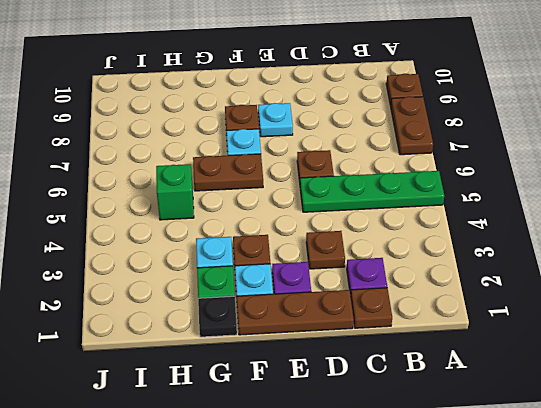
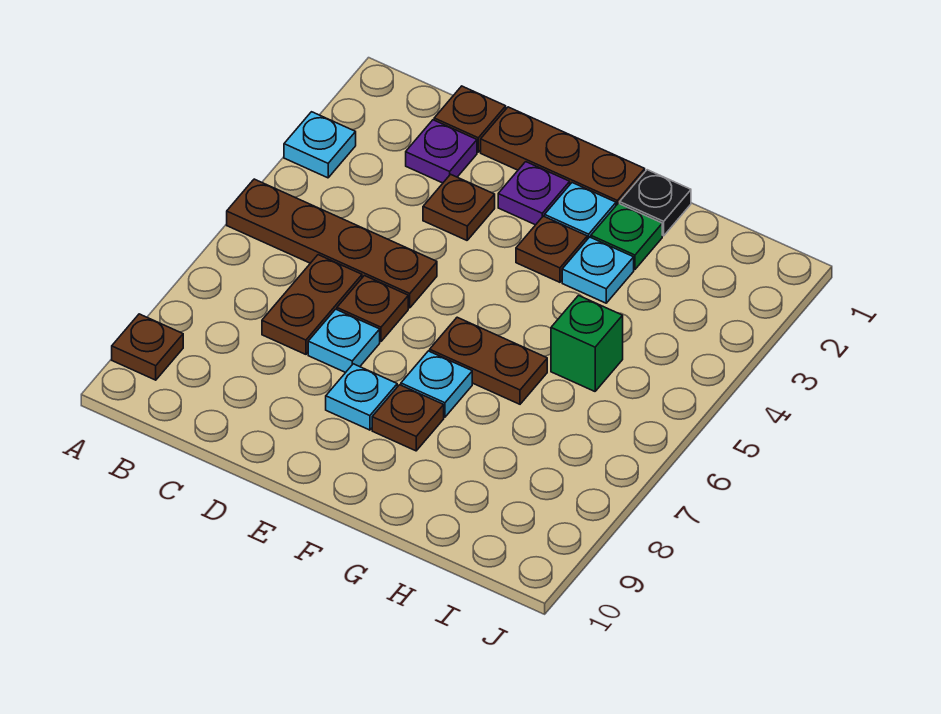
none -> cyan 1x1 plate [284,112,356,178]
green 1x4 plate [300,171,444,212] -> brown 1x4 plate [227,179,437,308]
brown 1x2 plate [391,97,433,155] -> brown 1x2 plate moved to [262,255,362,354]
none -> cyan 1x1 plate [308,309,380,373]

